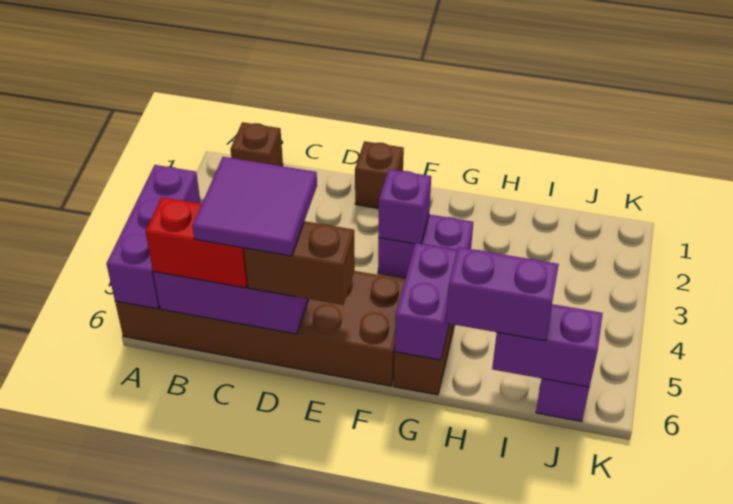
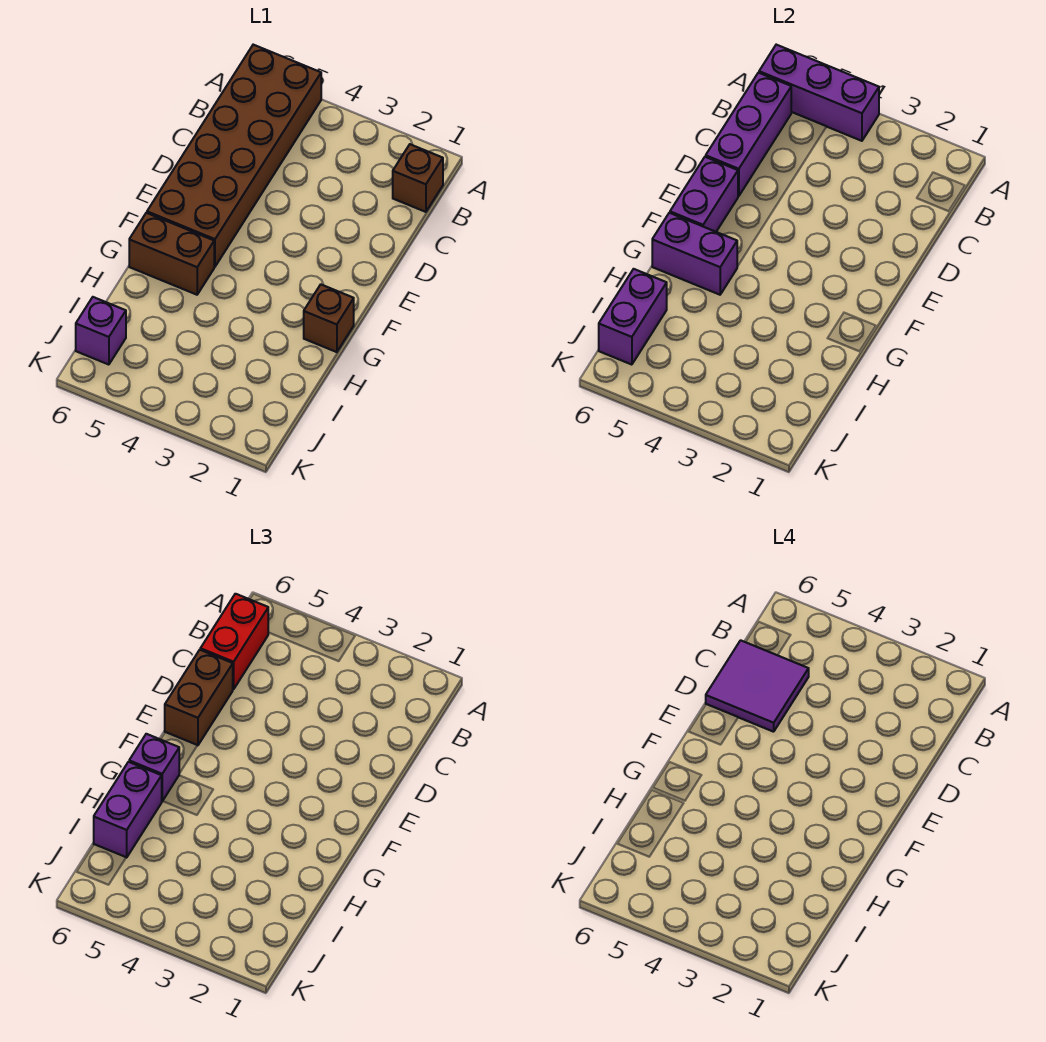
brown 1x1 brick [355,141,404,208] -> brown 1x1 brick moved to [304,285,354,352]
purple 1x2 brick [378,214,473,278] -> purple 1x2 brick moved to [670,157,738,232]
purple 1x1 brick [378,169,431,244] -> purple 1x1 brick moved to [129,734,179,801]

